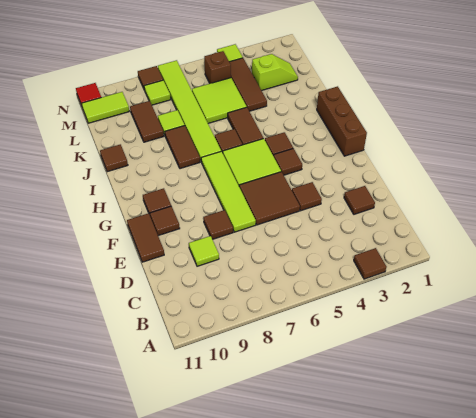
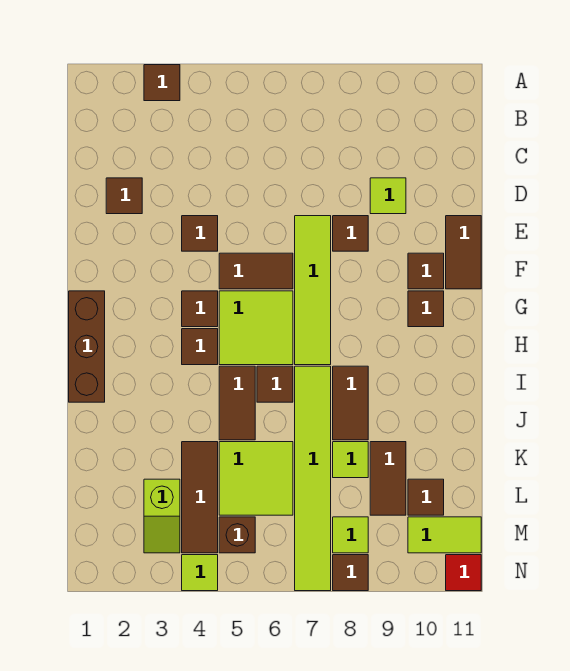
brown 2x2 tile [239,172,300,225] -> brown 1x2 tile [219,253,293,289]
brown 1x1 tile [100,144,128,172] -> brown 1x1 tile moved to [408,479,444,515]
lime 1x2 slope [252,54,298,91] -> lime 1x2 slope turned to [144,479,180,553]

